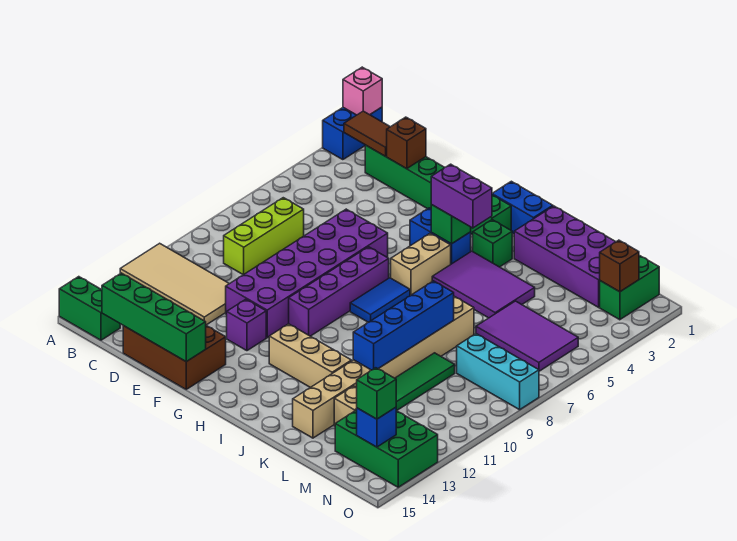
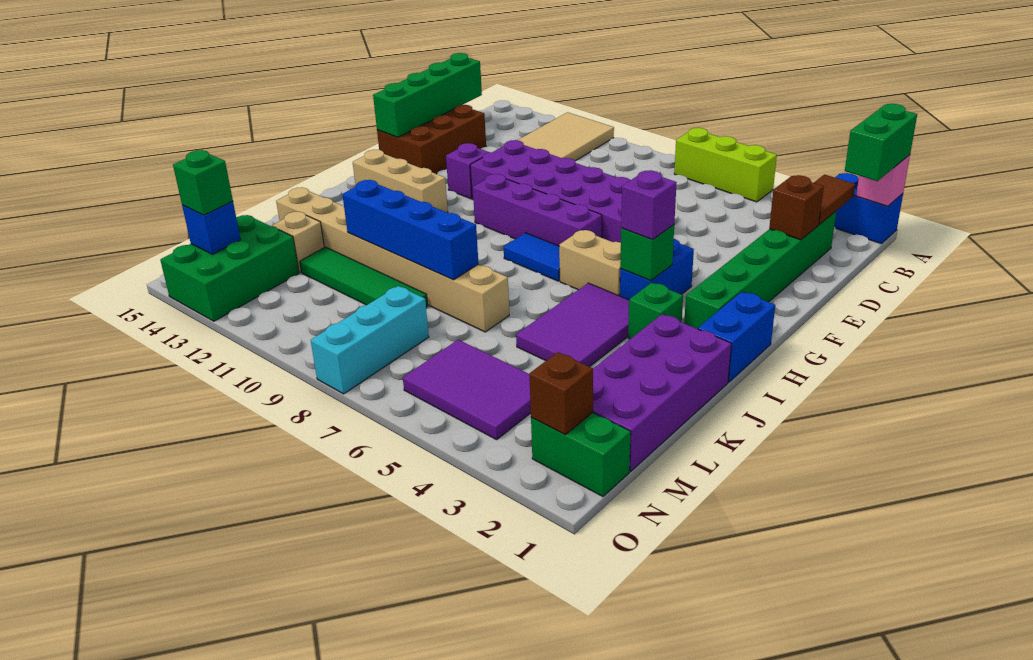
green 1x2 brick [59,277,120,340] -> green 1x2 brick moved to [845,104,917,181]
lime 1x3 brick [224,198,304,275] -> lime 1x3 brick moved to [674,128,777,202]
purple 1x2 brick [431,164,492,228] -> purple 1x1 brick [621,170,677,240]
tan 1x3 brick [269,324,351,388] -> tan 1x3 brick turned to [353,150,448,213]
purple 2x3 tile [476,301,578,371] -> purple 2x3 tile turned to [403,340,531,440]

